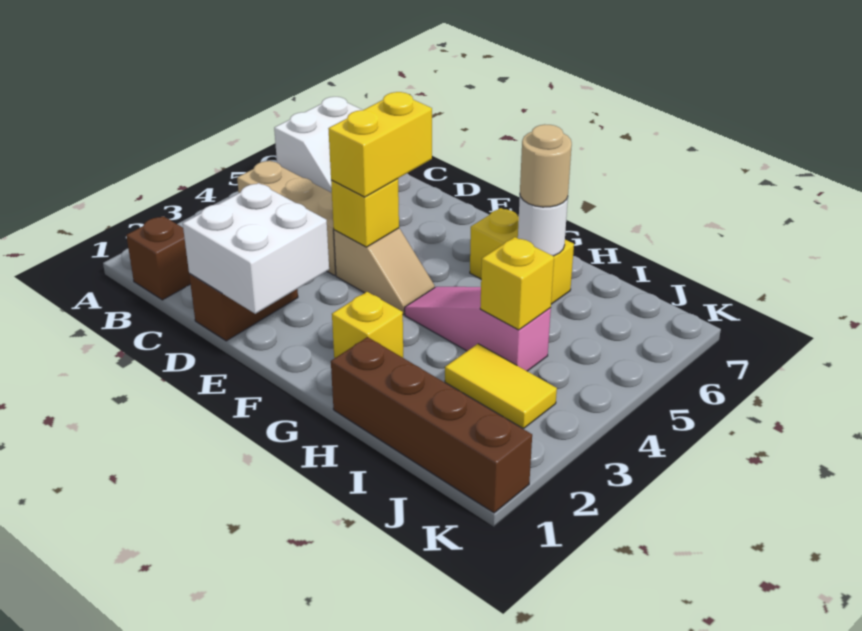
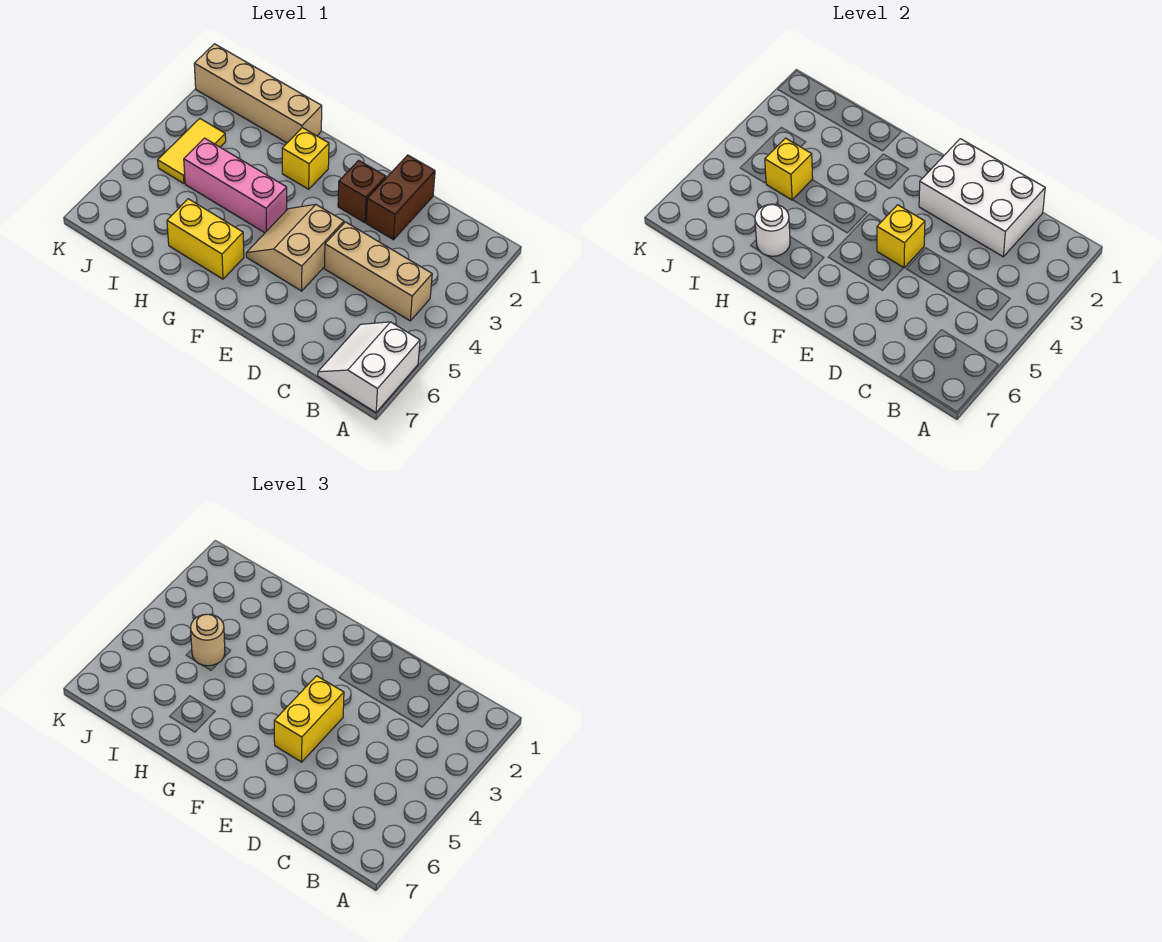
brown 1x1 brick [126,216,190,300] -> brown 1x1 brick moved to [338,160,386,223]
white 2x2 brick [183,183,329,314] -> white 2x3 brick [919,139,1045,257]
tan 1x2 slope [334,228,435,315] -> tan 2x2 slope [246,204,344,291]
pink 1x3 slope [405,287,551,371] -> pink 1x3 brick [184,138,287,233]
brown 1x4 brick [331,337,532,513] -> tan 1x4 brick [194,44,322,143]
tan 1x1 round brick [520,124,572,207] -> tan 1x1 round brick moved to [191,614,225,666]
yellow 1x2 tile [445,344,557,429] -> yellow 1x2 tile turned to [158,119,226,183]

